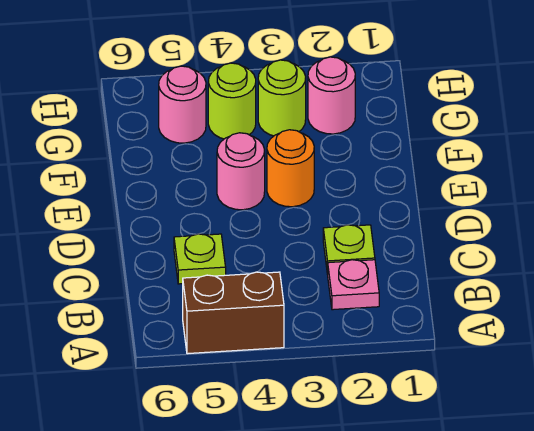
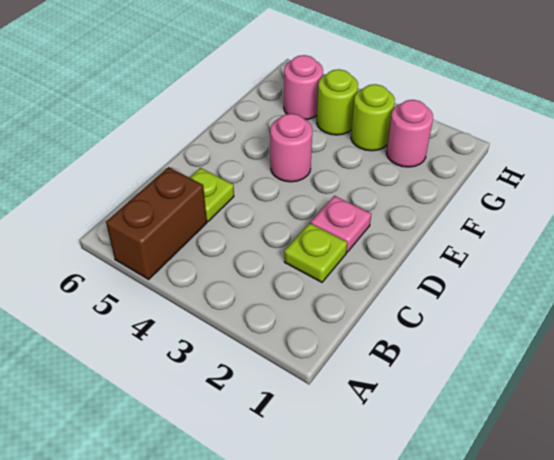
brown 1x2 brick [183,272,284,354] -> brown 1x2 brick turned to [106,167,207,279]
pink 1x1 plate [328,260,379,310] -> pink 1x1 plate moved to [311,196,371,252]
orange 1x1 round brick [267,130,314,207] -> none

